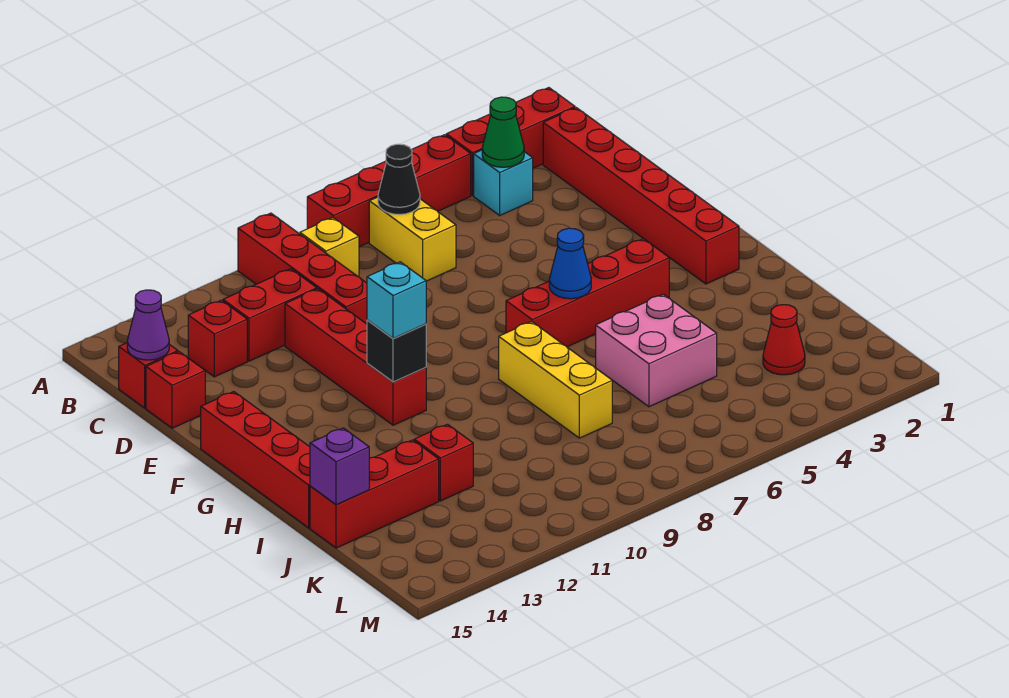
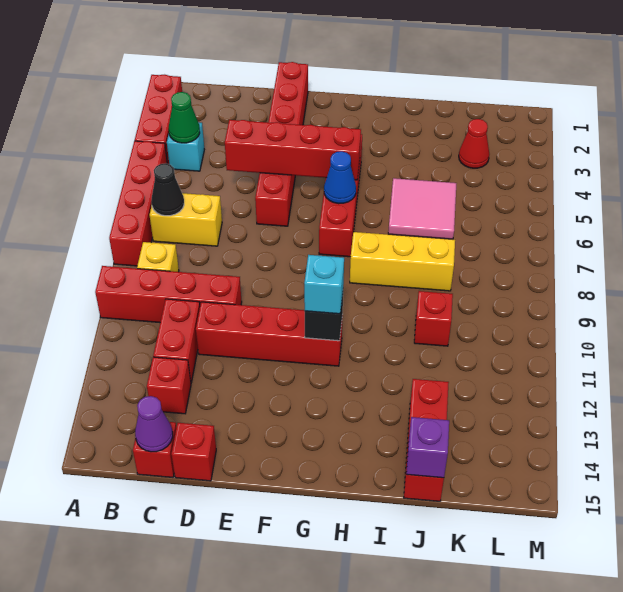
red 1x6 brick [543,108,739,284] -> red 1x6 brick turned to [255,62,308,226]
red 1x4 brick [201,392,310,528] -> red 1x4 brick moved to [225,120,361,180]
pink 2x2 brick [596,294,717,407] -> pink 2x2 tile [388,178,456,239]
red 1x1 brick [414,424,473,501] -> red 1x1 brick moved to [414,291,453,346]

